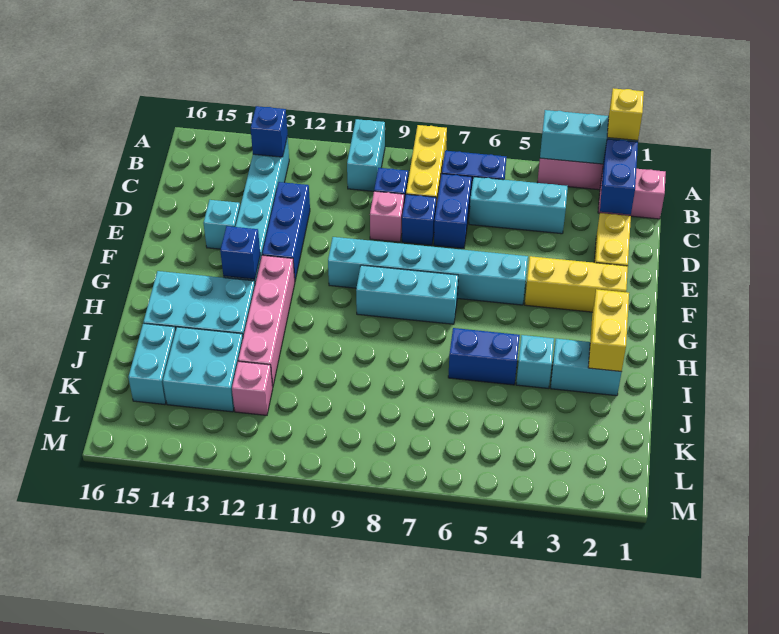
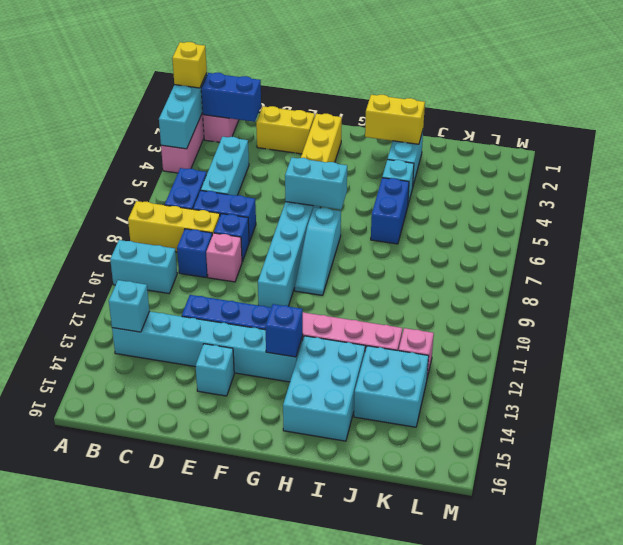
blue 1x1 brick [251,106,288,157] -> cyan 1x1 brick [109,280,149,332]
cyan 1x3 brick [356,265,458,324] -> cyan 1x3 slope [295,207,341,295]
cyan 1x2 brick [128,323,176,405] -> cyan 1x2 brick moved to [285,157,347,210]

